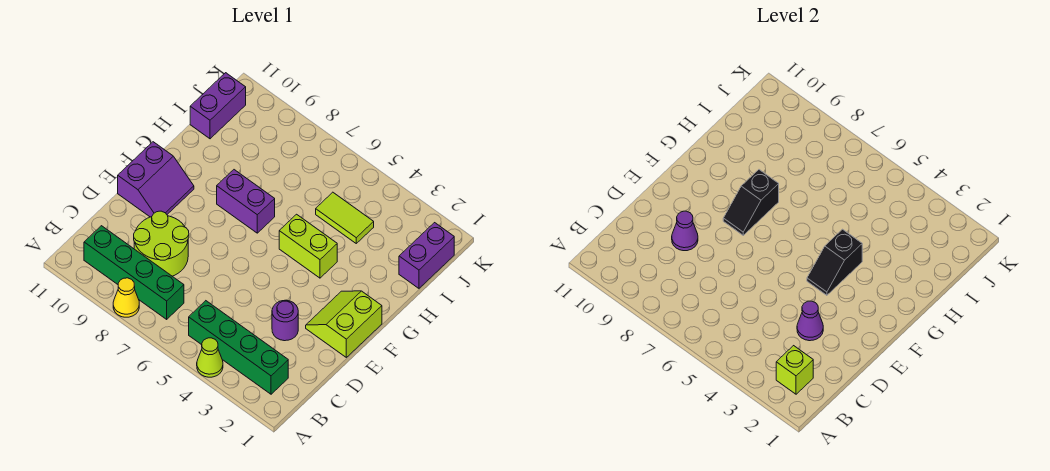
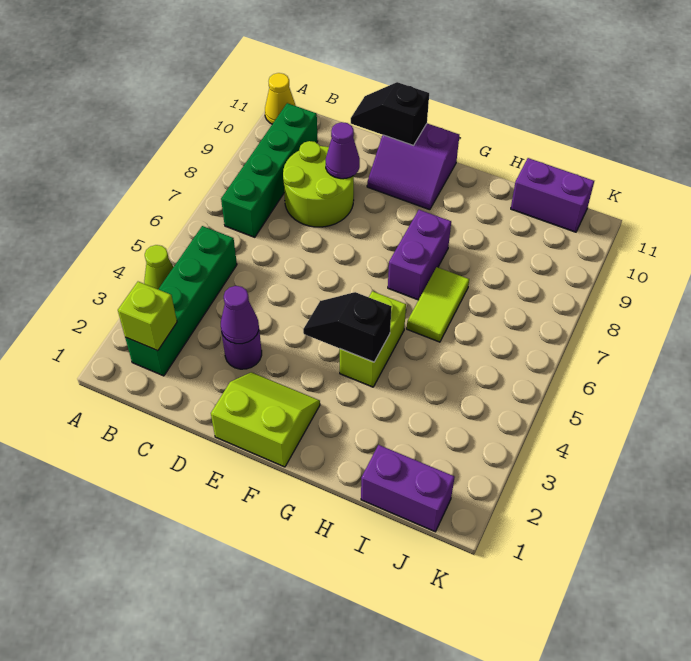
yellow 1x1 cone [113,278,139,317] -> yellow 1x1 cone moved to [265,73,296,124]
black 1x2 slope [723,170,779,235] -> black 1x2 slope moved to [351,82,429,145]
lime 1x2 tile [316,192,374,243] -> lime 1x2 tile moved to [407,267,469,342]

